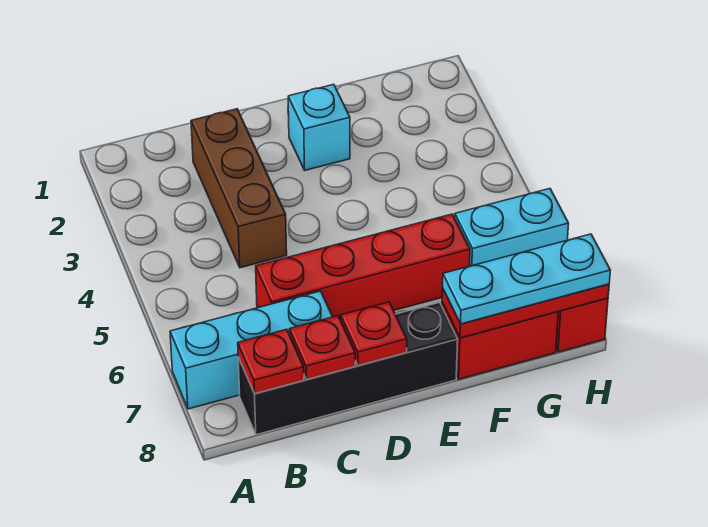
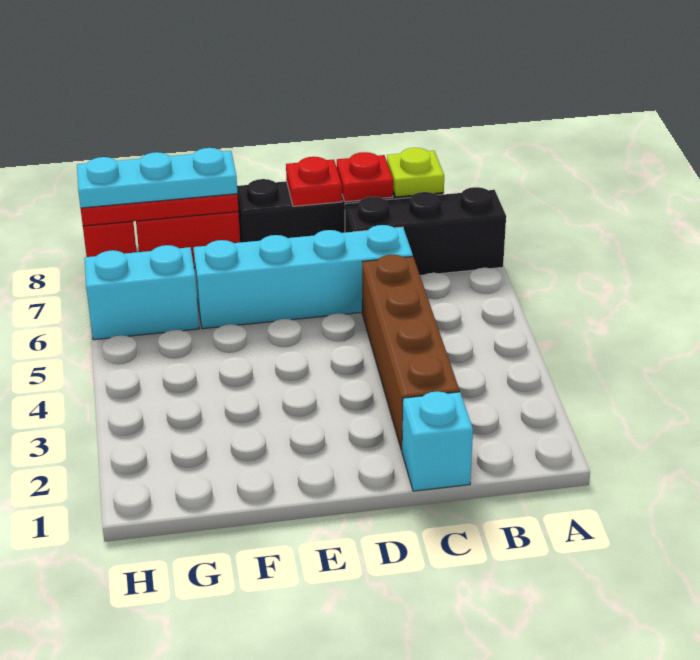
cyan 1x3 brick [170,291,332,409] -> black 1x3 brick [345,187,506,276]
red 1x1 plate [238,329,304,394] -> lime 1x1 plate [387,148,444,197]
brown 1x3 brick [191,109,287,268] -> brown 1x4 brick [362,255,460,451]
red 1x4 brick [256,214,470,320] -> cyan 1x4 brick [193,225,413,329]
cyan 1x1 brick [288,84,350,170] -> cyan 1x1 brick moved to [402,391,473,491]

